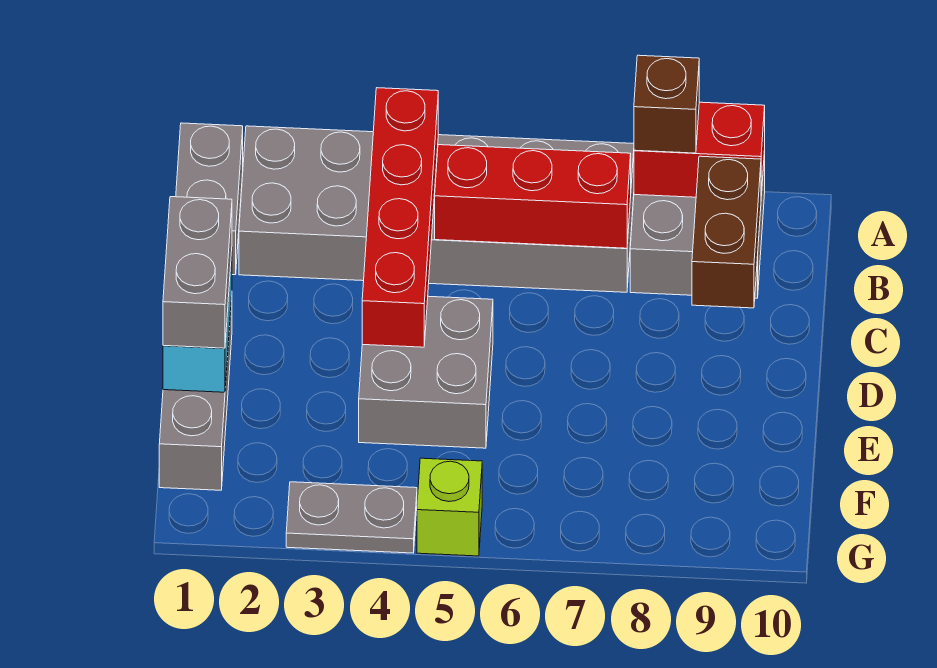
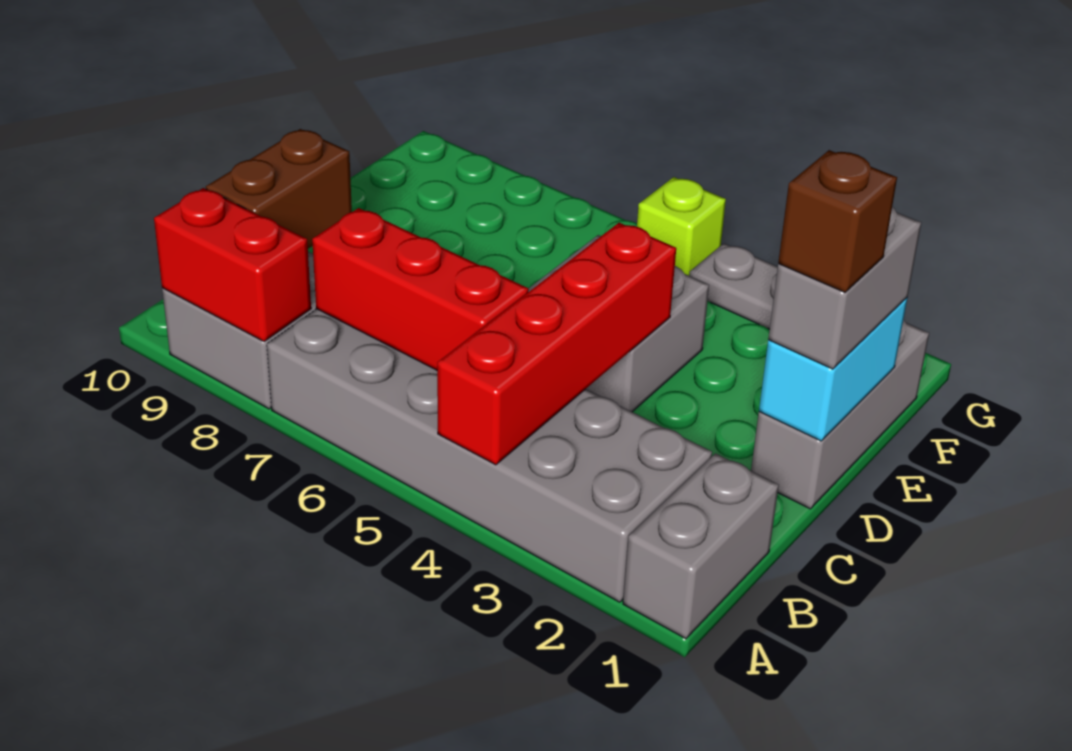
brown 1x1 brick [634,55,699,153] -> brown 1x1 brick moved to [778,150,897,292]

